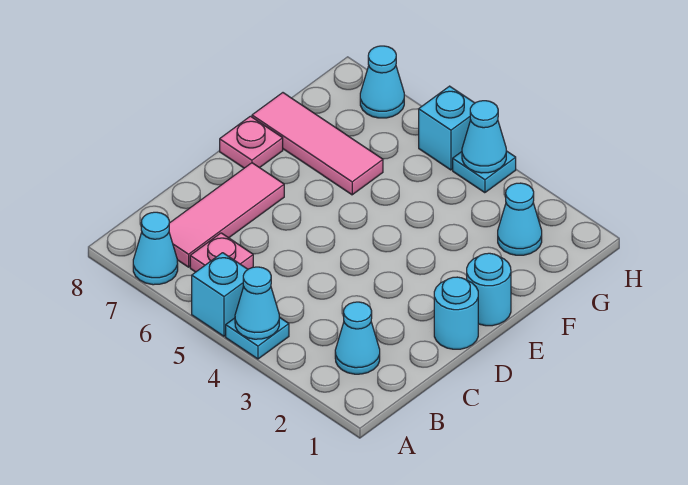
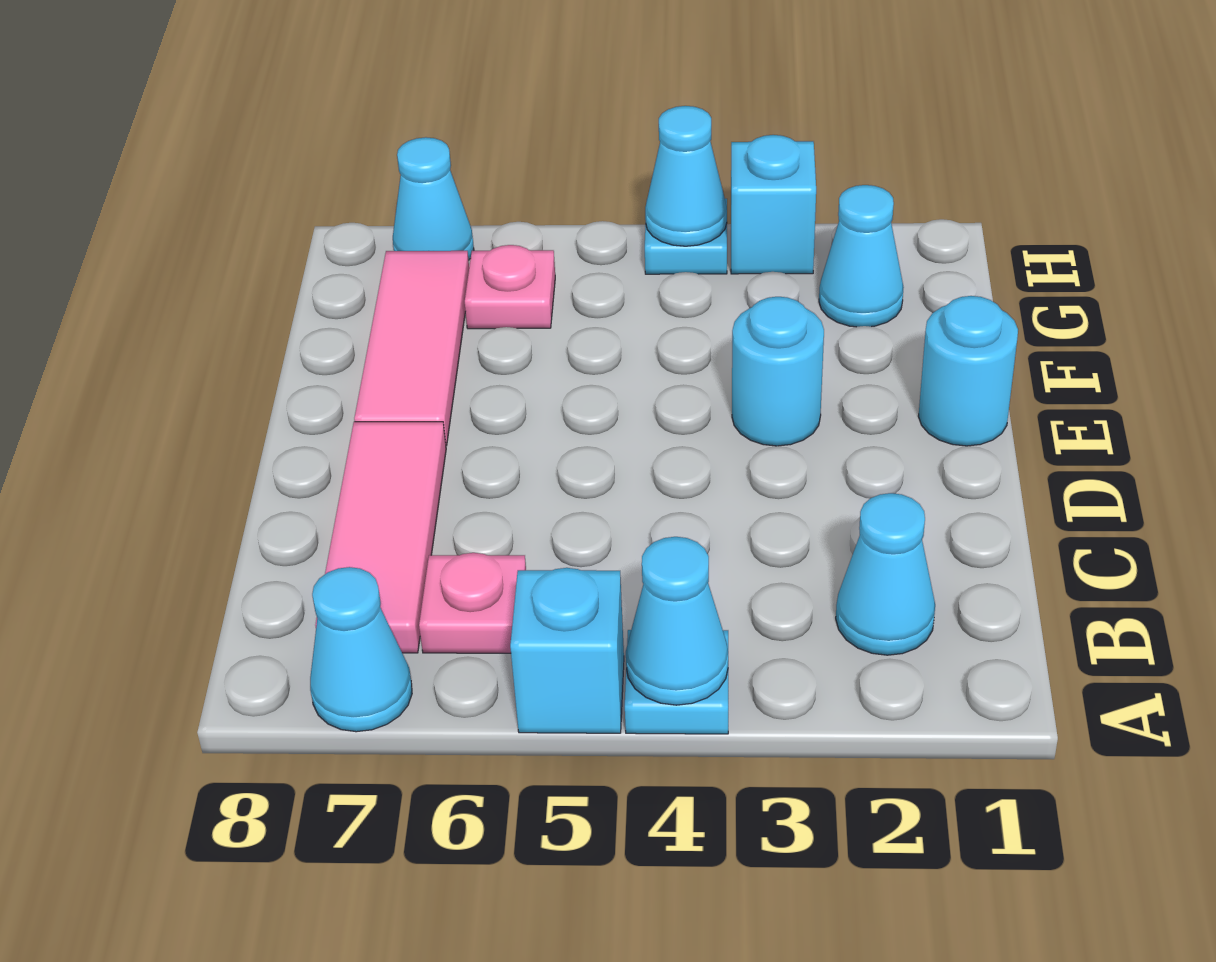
cyan 1x1 round brick [434,277,478,349] -> cyan 1x1 round brick moved to [732,297,824,446]
pink 1x1 plate [220,116,283,168] -> pink 1x1 plate moved to [465,245,555,329]
pink 1x3 tile [252,93,383,195] -> pink 1x3 tile turned to [354,251,469,446]
cyan 1x1 brick [419,86,474,170] -> cyan 1x1 brick moved to [731,135,816,274]

